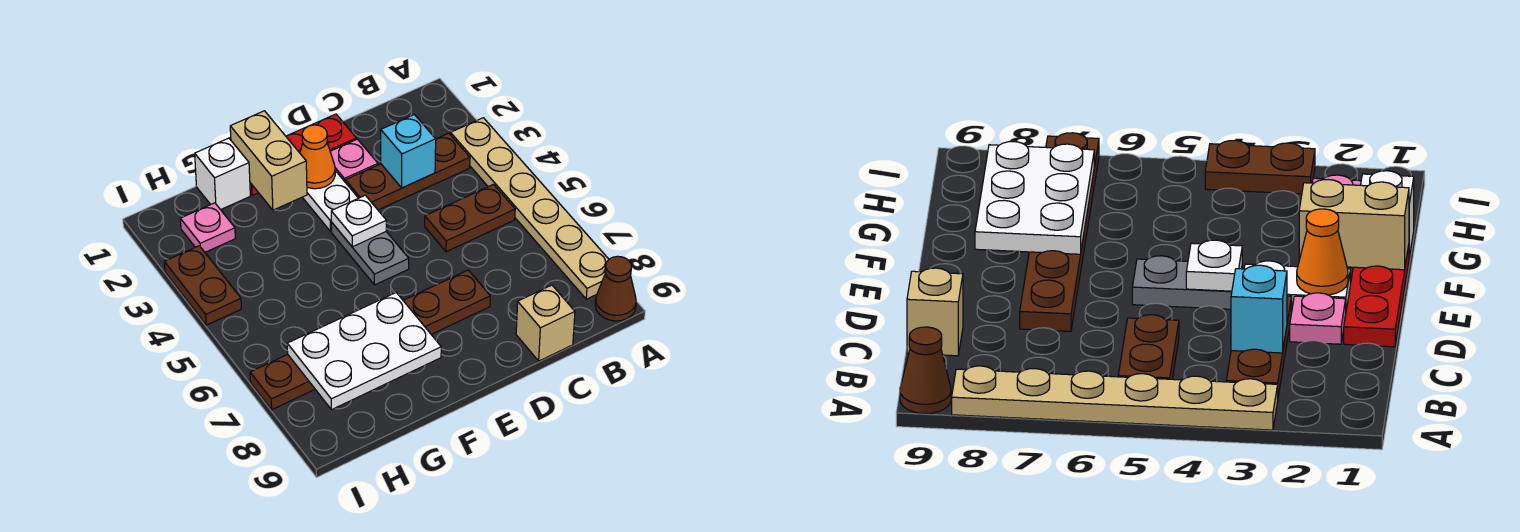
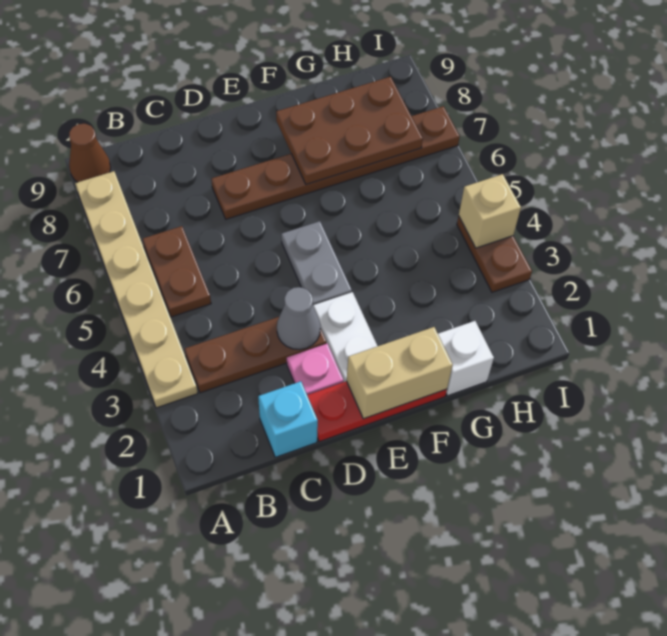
brown 1x2 plate [425,184,515,252] -> brown 1x2 plate turned to [143,226,211,317]
cyan 1x1 brick [381,115,436,188] -> cyan 1x1 brick moved to [258,381,318,457]
tan 1x1 brick [516,285,575,361] -> tan 1x1 brick moved to [459,174,521,248]
none -> grey 1x1 cone [277,287,320,349]
orange 1x1 cone [300,125,335,189] -> none
white 1x1 plate [331,195,386,247] -> none
tan 1x2 brick [230,111,307,210] -> tan 1x2 brick turned to [347,327,453,419]
white 2x3 plate [287,293,441,410] -> brown 2x3 plate [276,77,423,184]
pink 1x1 plate [180,203,235,252] -> none

